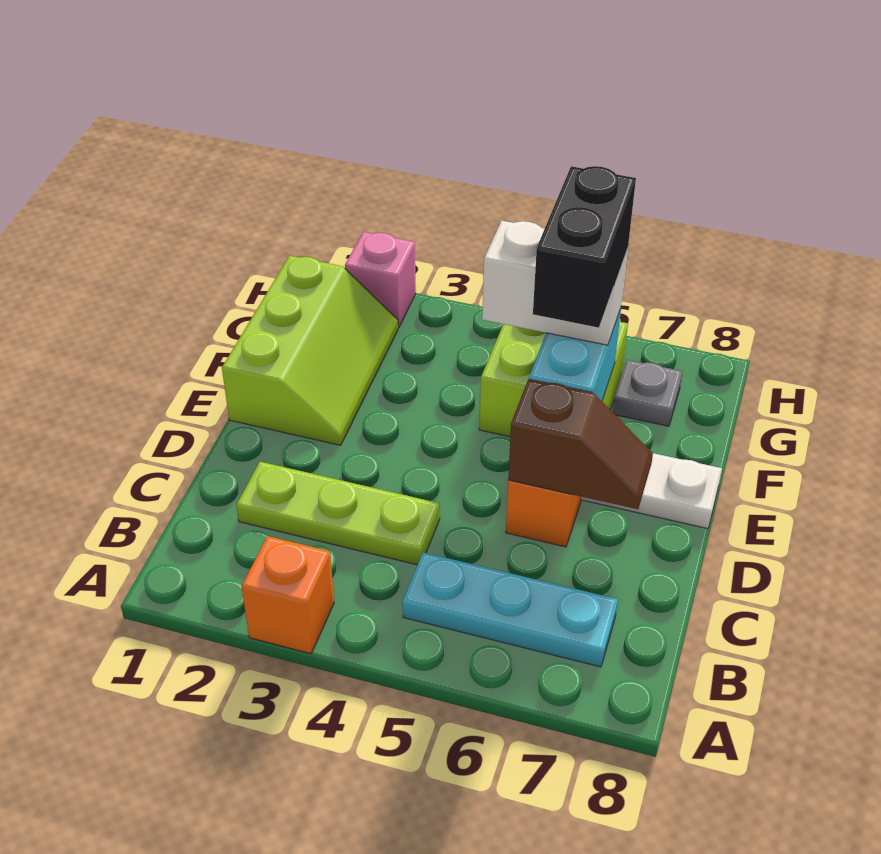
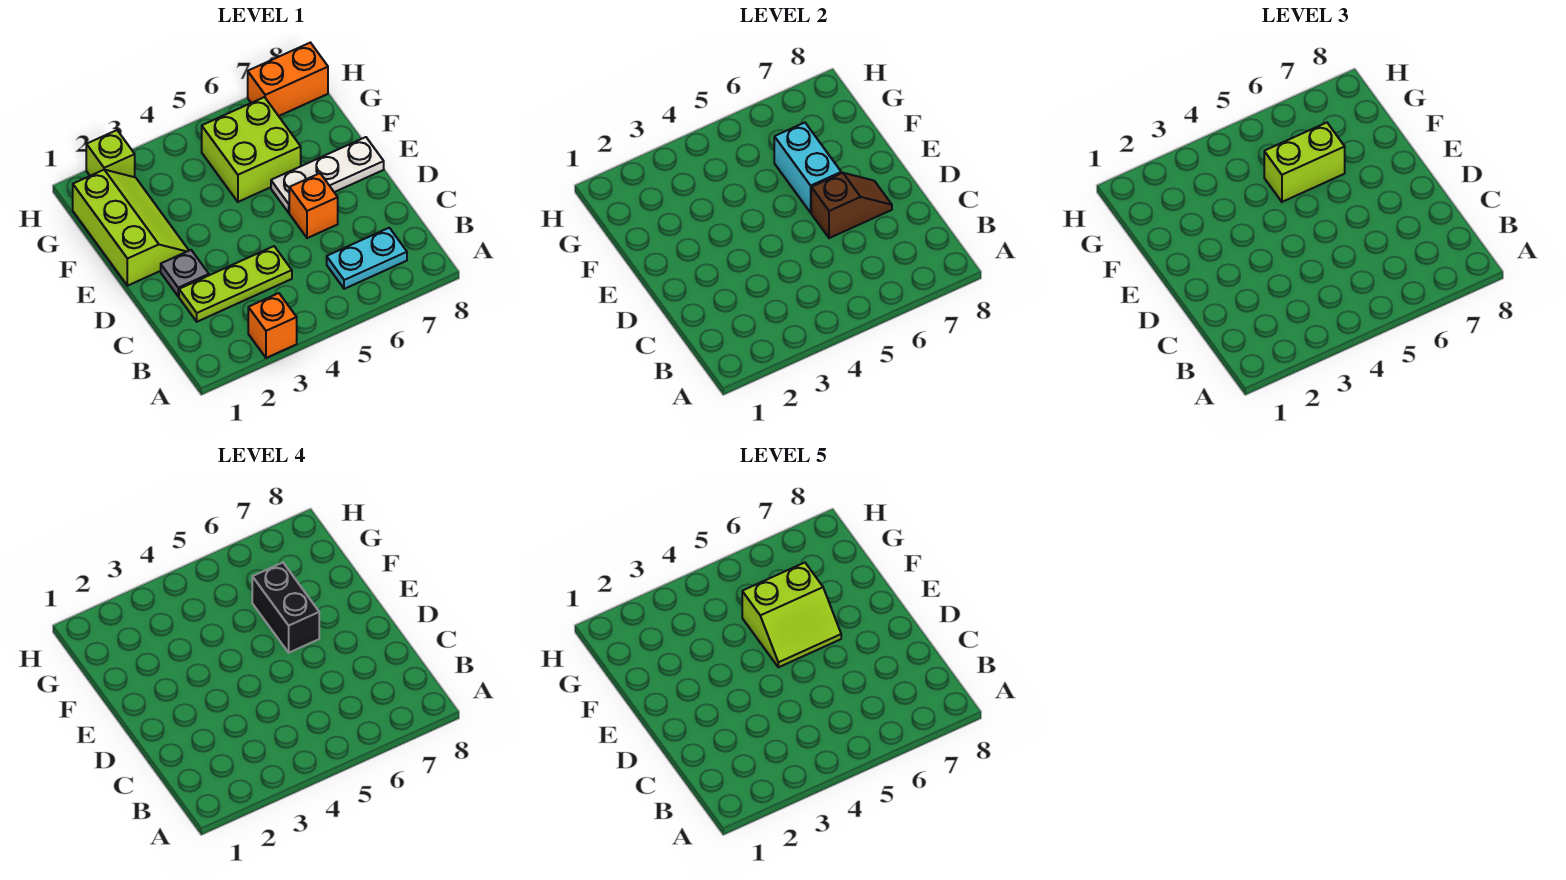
cyan 1x3 plate [403,552,618,667] -> cyan 1x2 plate [327,228,407,289]
none -> lime 2x2 slope [742,563,841,667]
white 1x2 brick [482,221,628,345] -> lime 1x2 brick [1264,123,1345,202]
grey 1x1 plate [613,360,683,426] -> grey 1x1 plate moved to [161,250,209,296]
pink 1x1 brick [345,232,416,328] -> lime 1x1 brick [86,130,135,177]
none -> orange 1x2 brick [248,43,328,116]

